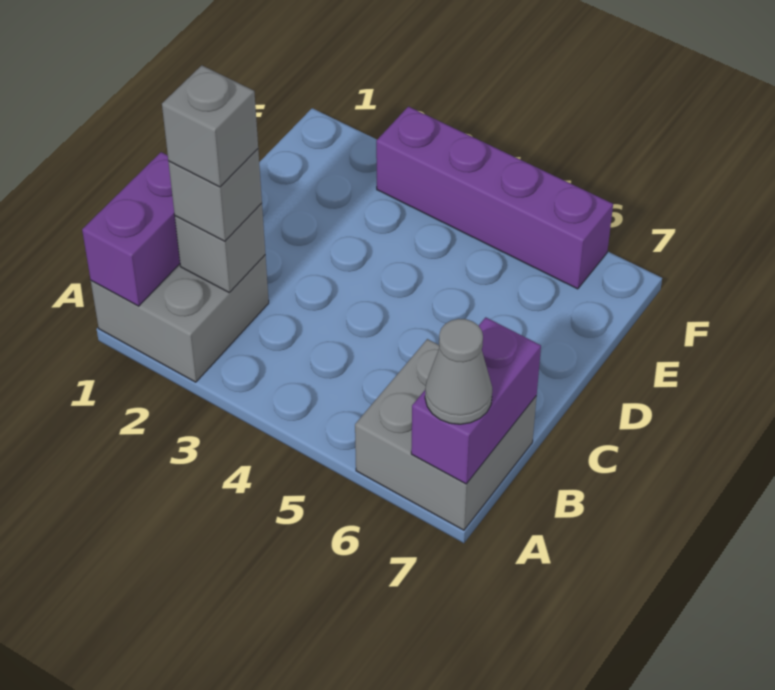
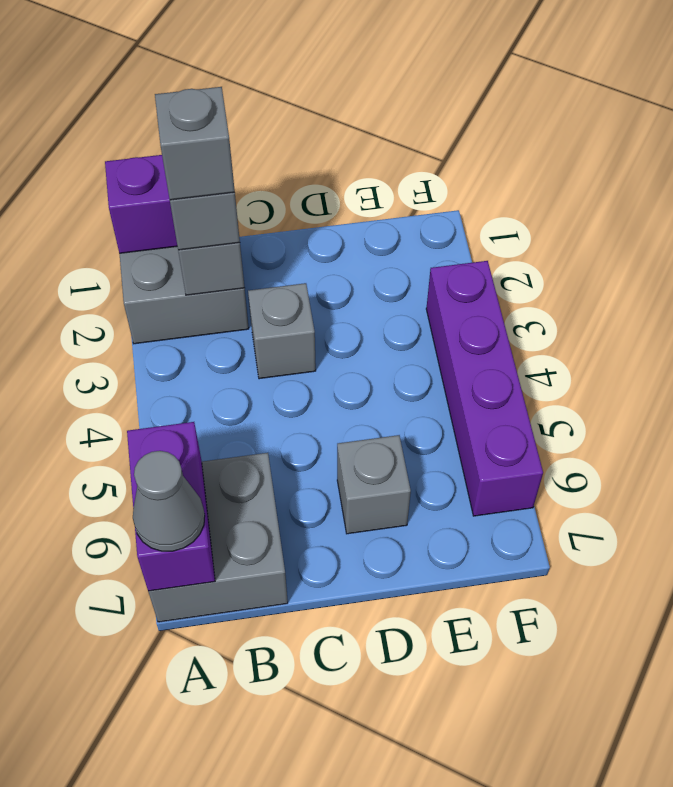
purple 1x2 brick [411,317,541,484] -> purple 1x2 brick turned to [127,422,215,591]
none -> grey 1x1 brick [248,283,316,379]
none -> grey 1x1 brick [337,435,411,534]

